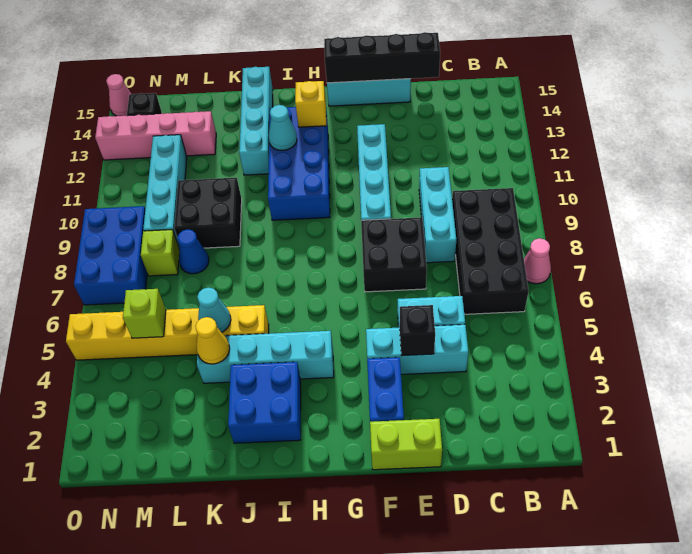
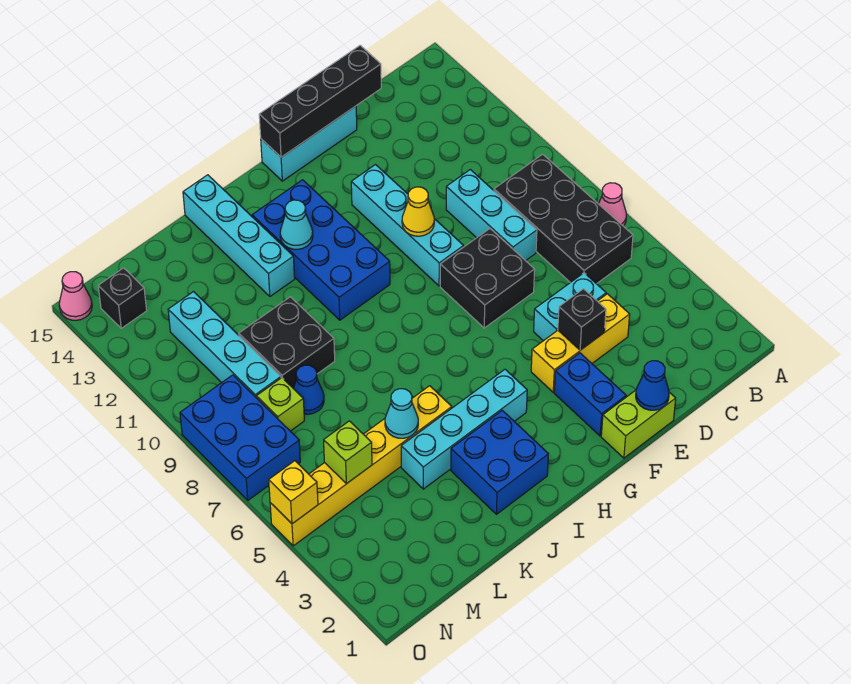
cyan 1x3 brick [366,324,468,375] -> yellow 1x3 brick [531,294,630,392]
none -> blue 1x1 cone [636,361,669,410]
yellow 1x1 brick [295,81,326,127] -> yellow 1x1 brick moved to [269,461,318,524]
yellow 1x1 cone [195,317,230,364] -> yellow 1x1 cone moved to [402,187,434,236]
pink 1x4 brick [95,111,216,160] -> none

